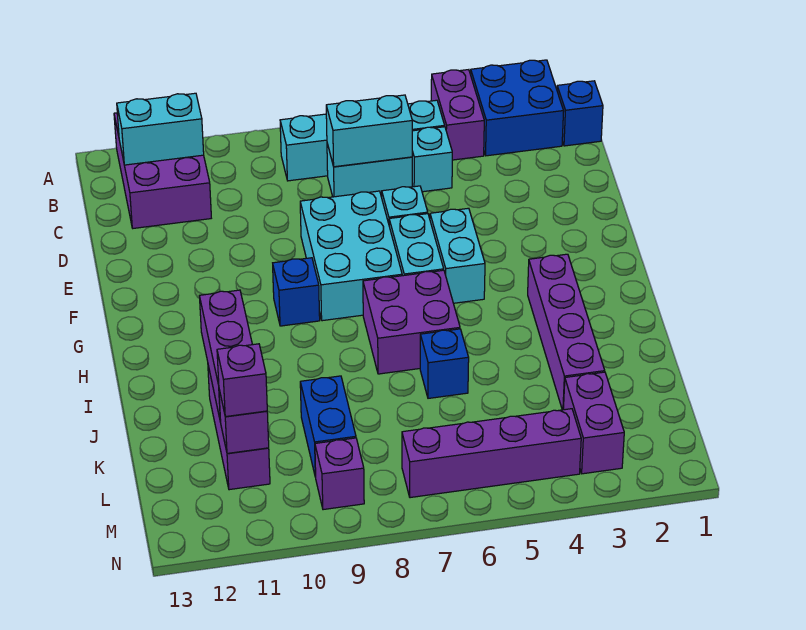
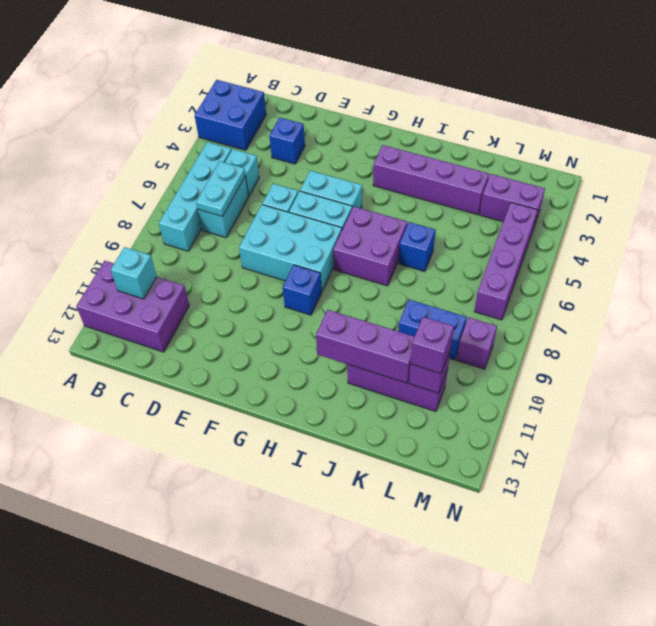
purple 1x2 brick [431,70,484,160] -> none
blue 1x1 brick [557,81,603,146] -> blue 1x1 brick moved to [269,118,305,164]
cyan 1x2 brick [117,93,204,165] -> cyan 1x1 brick [111,247,157,299]
cyan 1x2 brick [326,95,412,167] -> cyan 1x2 plate [196,161,245,216]

